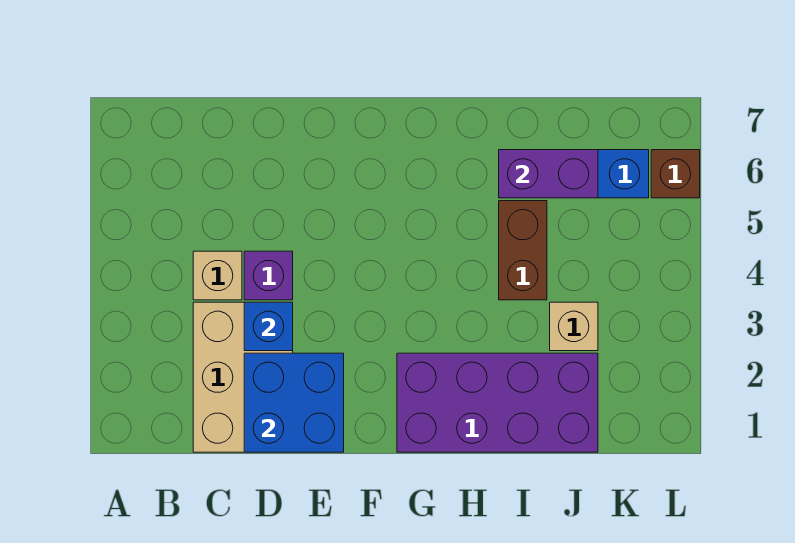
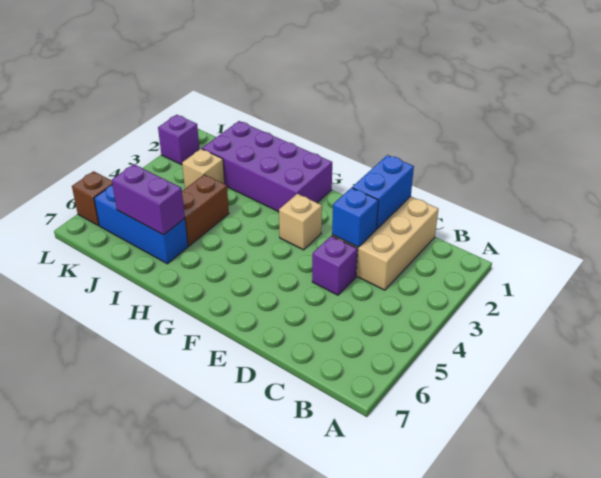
tan 1x1 brick [193,251,242,300] -> tan 1x1 brick moved to [279,194,322,250]
blue 2x2 brick [244,353,344,452] -> blue 1x2 brick [352,155,414,229]
none -> purple 1x1 brick [158,115,199,165]

